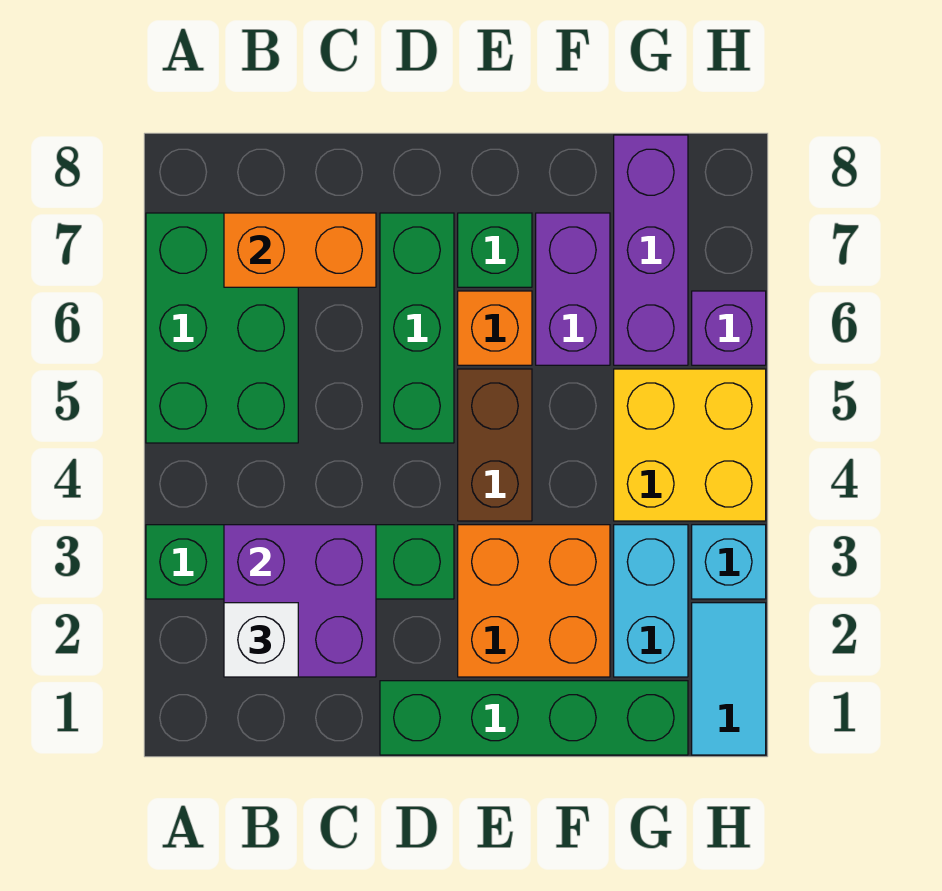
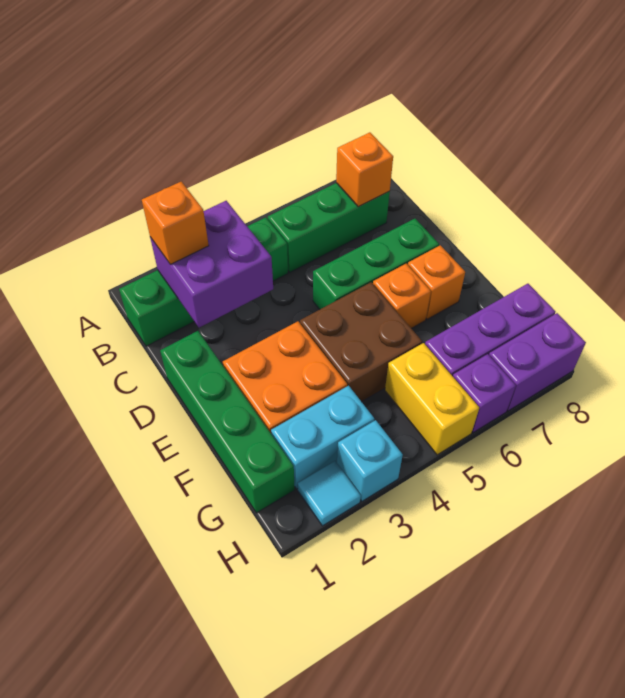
green 1x4 brick [146,525,454,599] -> green 1x4 brick turned to [119,217,288,346]
green 2x3 brick [146,213,298,443] -> green 1x3 brick [268,183,390,272]
white 1x1 brick [224,603,298,677] -> orange 1x1 brick [142,182,209,264]
orange 1x2 brick [224,213,376,287] -> orange 1x1 brick [336,132,393,207]
brown 1x2 brick [458,369,532,521] -> brown 2x2 brick [300,282,422,402]
green 1x1 brick [458,213,532,287] -> orange 1x1 brick [408,245,465,319]
purple 1x2 brick [536,213,610,365] -> purple 1x2 brick moved to [489,313,586,411]
yellow 2x2 brick [614,369,766,521] -> yellow 1x2 brick [385,343,479,455]
cyan 1x2 tile [692,603,766,755] -> cyan 1x1 tile [298,461,361,526]

